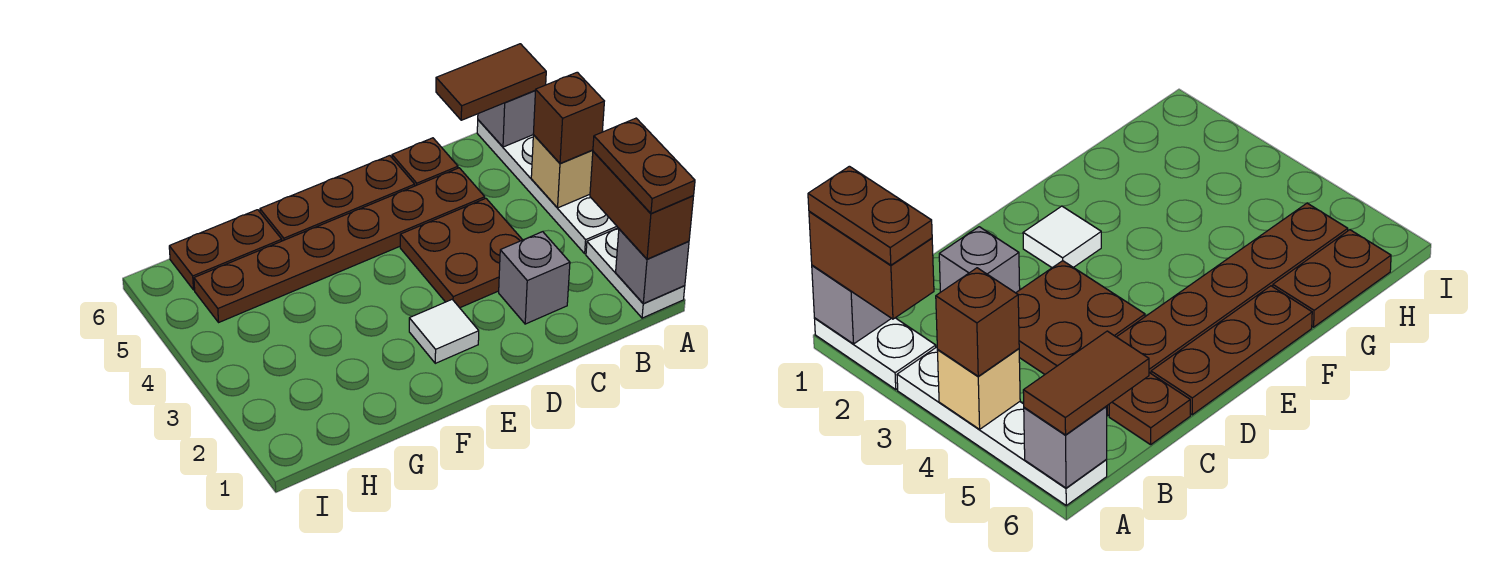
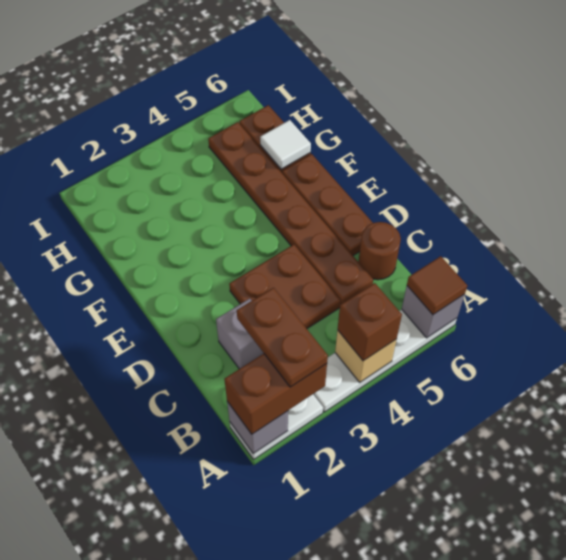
brown 1x2 plate [593,118,695,213] -> brown 1x2 plate turned to [237,288,328,387]
brown 1x2 tile [436,44,546,120] -> brown 1x1 tile [407,256,467,315]
brown 1x1 plate [392,138,458,186] -> brown 1x1 round brick [358,222,401,280]
white 1x1 tile [409,299,479,363] -> white 1x1 tile moved to [260,120,311,169]

